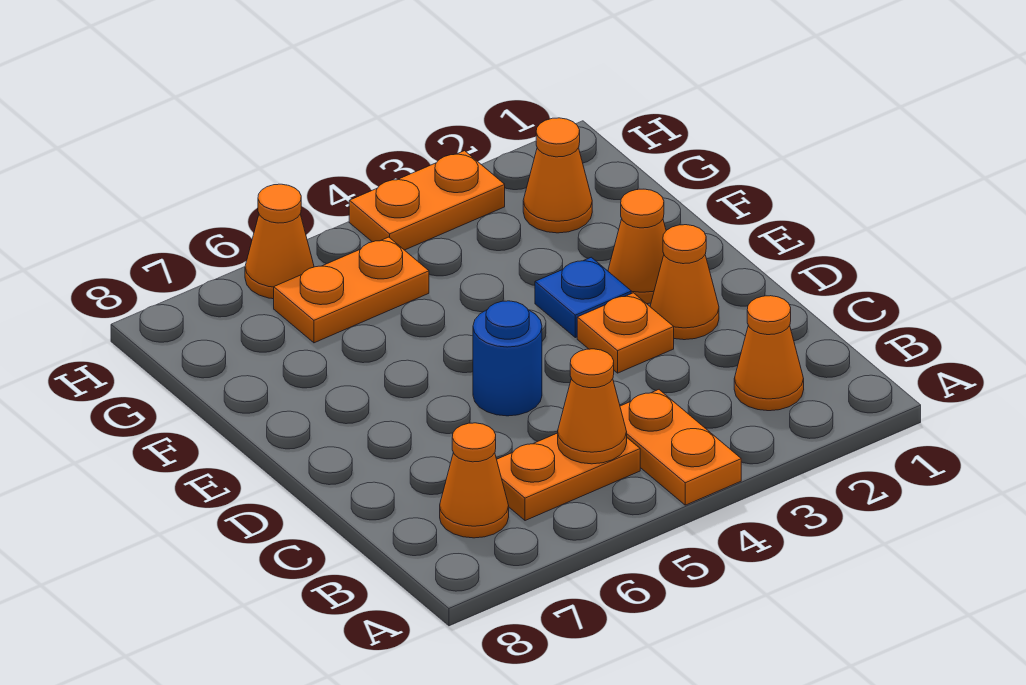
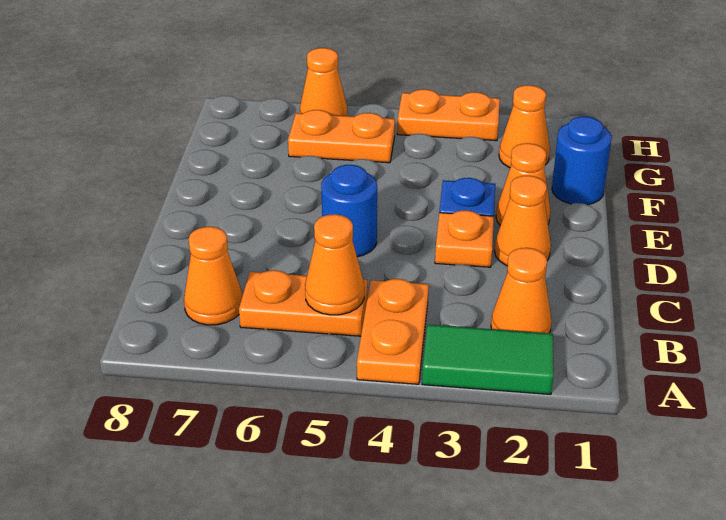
none -> green 1x2 tile [422,325,553,394]
none -> blue 1x1 round brick [552,117,612,205]

